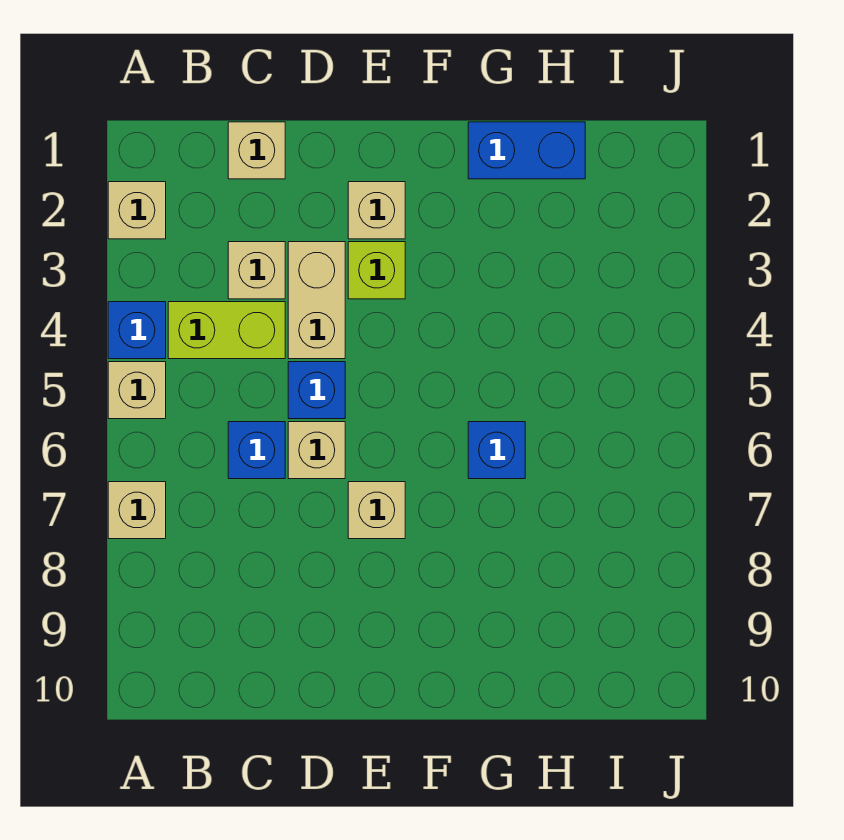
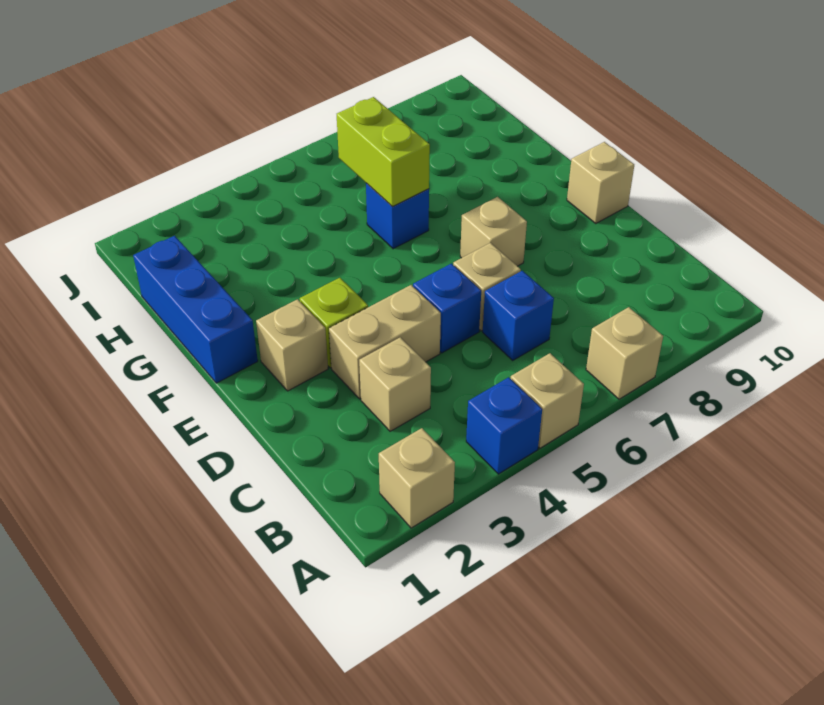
lime 1x2 brick [168,302,285,359] -> lime 1x2 brick moved to [337,97,430,207]
tan 1x1 brick [228,122,285,179] -> tan 1x1 brick moved to [567,142,634,223]
blue 1x2 brick [468,122,585,179] -> blue 1x3 brick [133,236,258,383]

